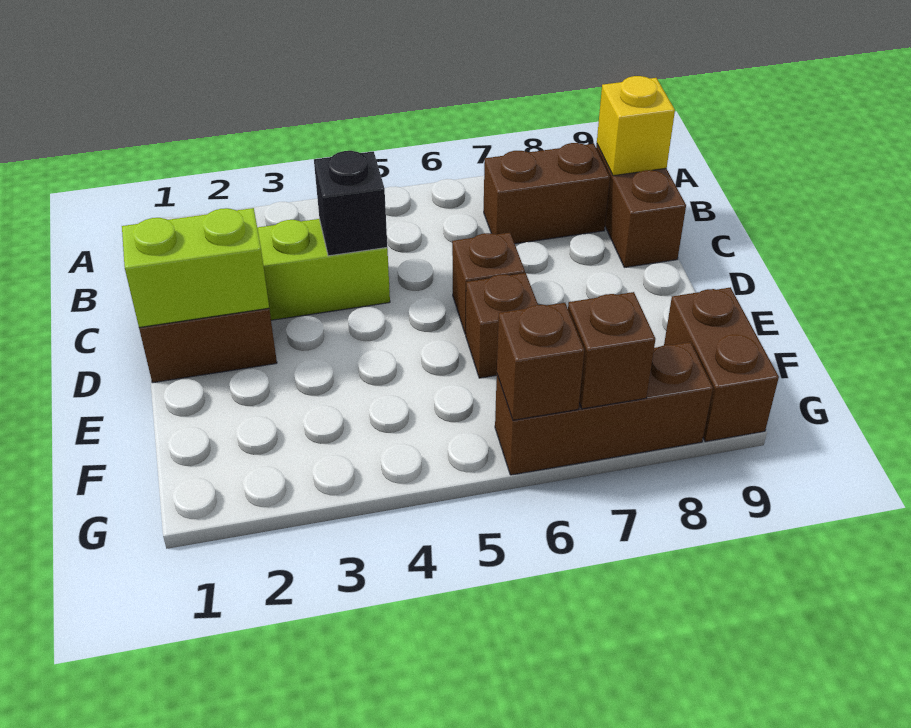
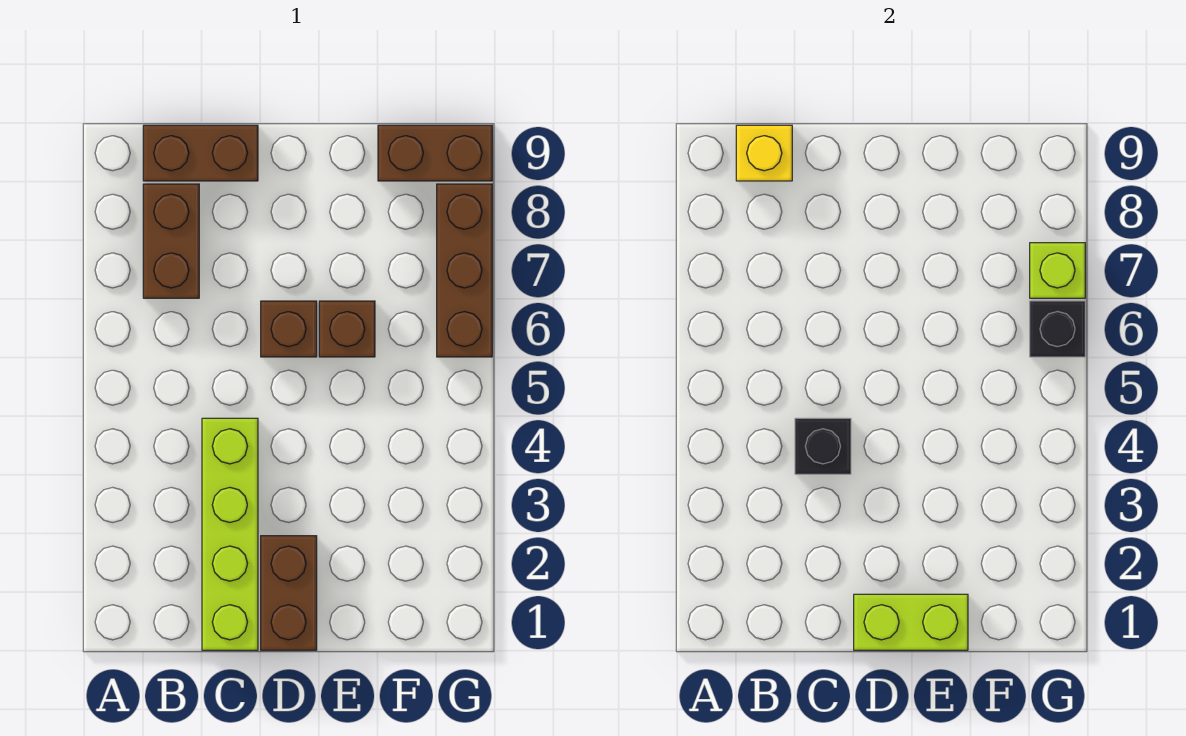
lime 1x2 brick [122,208,269,327] -> lime 1x2 brick turned to [854,594,968,650]
brown 1x1 brick [497,303,584,420] -> black 1x1 brick [1030,301,1085,357]
brown 1x1 brick [568,292,655,409] -> lime 1x1 brick [1030,243,1085,298]

